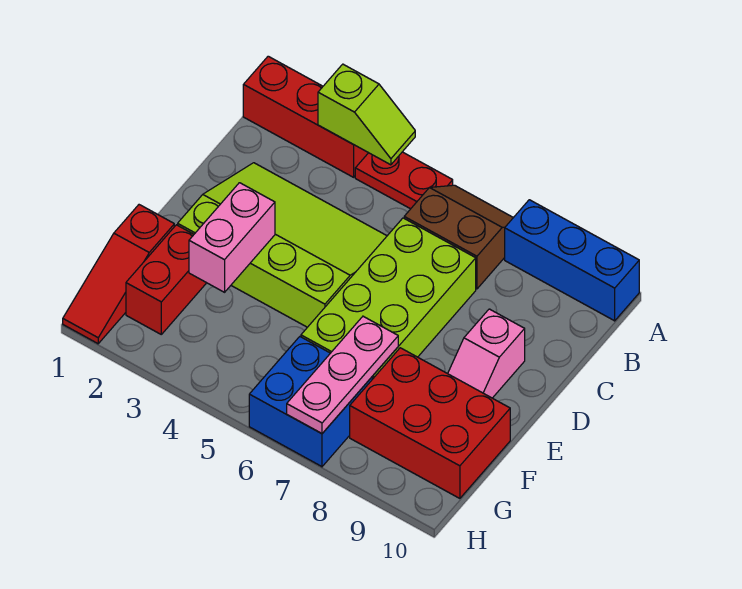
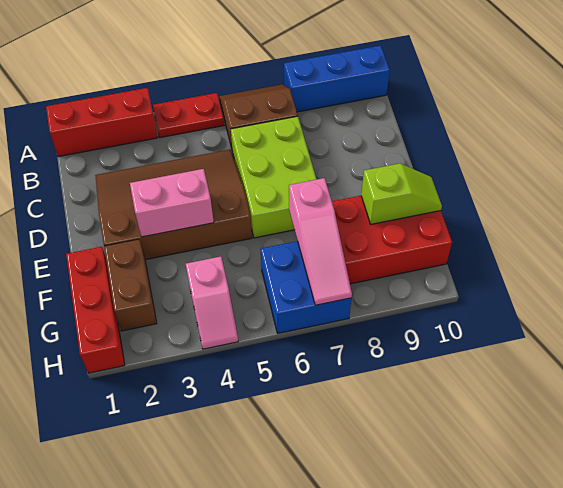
lime 1x2 slope [318,64,415,165] -> lime 1x2 slope moved to [361,163,442,224]
lime 3x4 slope [178,163,387,327] -> brown 3x4 slope [95,149,252,260]
lime 2x4 brick [301,218,476,378] -> lime 2x3 brick [231,116,317,238]
pink 1x2 slope [448,309,525,398] -> pink 1x2 slope moved to [186,256,238,349]
pink 1x2 brick [189,183,275,292] -> pink 1x2 brick turned to [130,169,214,237]
red 1x3 slope [63,205,174,344] -> red 1x3 brick [66,247,125,373]
red 1x2 brick [126,225,206,334] -> brown 1x2 brick [104,239,157,331]
pink 1x3 plate [287,316,398,434] -> pink 1x3 slope [289,178,352,305]

